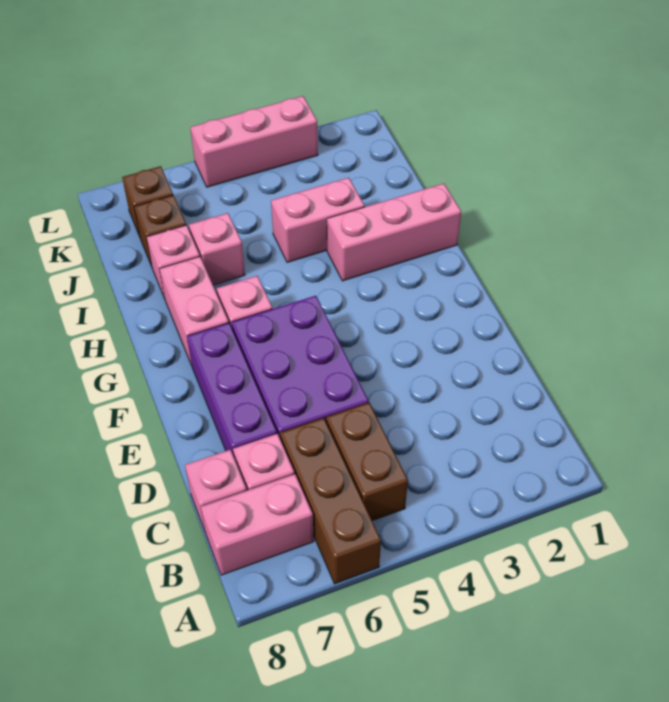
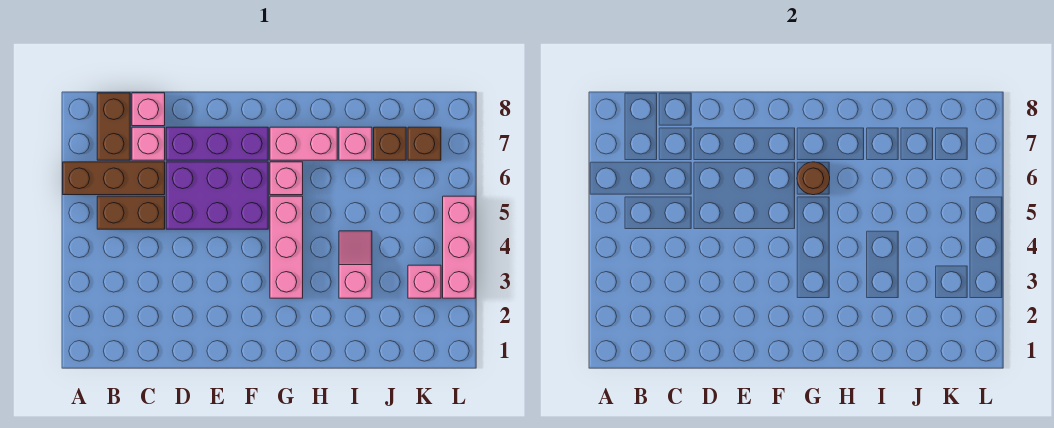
pink 1x2 brick [201,474,314,575] -> brown 1x2 brick [97,93,130,160]
none -> brown 1x1 round brick [797,162,830,195]
pink 1x3 brick [327,183,461,281] -> pink 1x3 brick moved to [270,196,303,298]
pink 1x2 brick [271,178,365,262] -> pink 1x2 slope [339,231,372,298]
pink 1x1 brick [189,213,245,285] -> pink 1x1 brick moved to [408,265,441,298]

